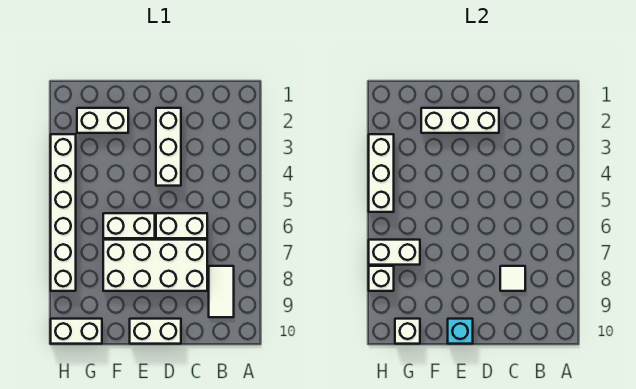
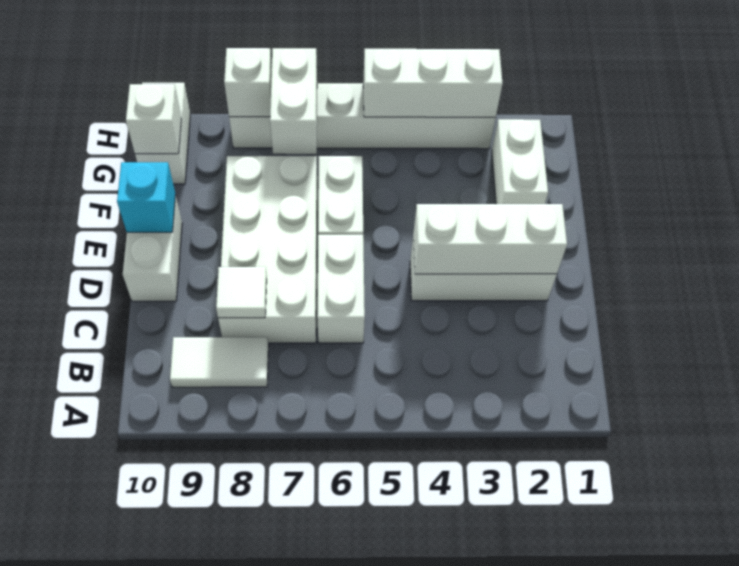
white 1x3 brick [421,108,499,133] -> white 1x3 brick turned to [413,204,567,274]

